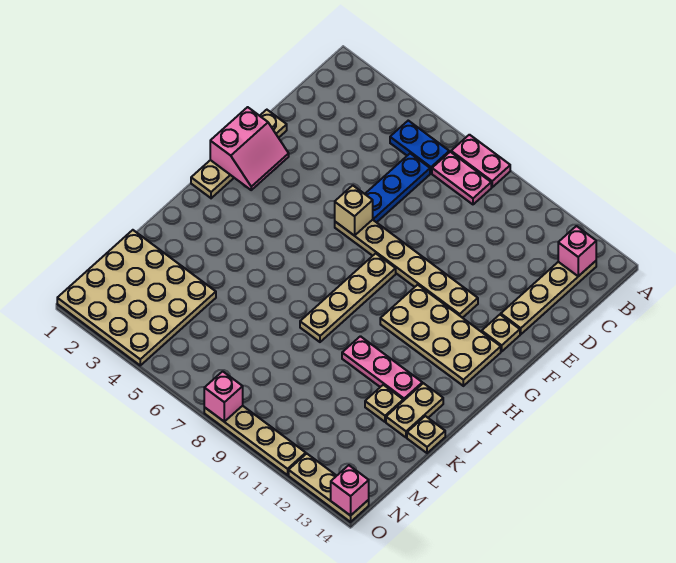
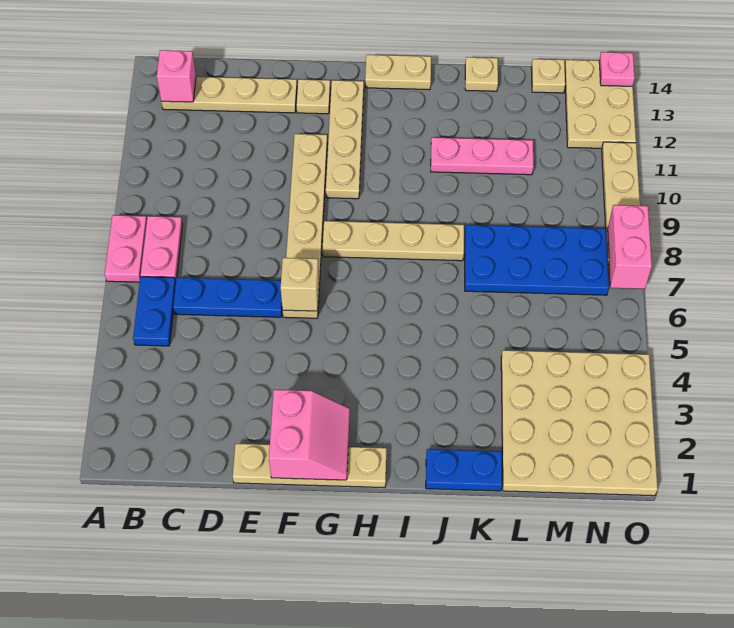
pink 2x2 slope [210,107,289,190] -> pink 2x2 slope turned to [269,390,350,480]
tan 2x4 plate [380,285,501,386] -> tan 1x4 plate [326,80,364,199]
none -> blue 1x2 plate [426,449,502,491]
pink 1x3 plate [342,336,422,401] -> pink 1x3 plate turned to [431,137,533,175]
tan 1x2 plate [386,383,443,437] -> tan 1x2 plate moved to [365,55,431,90]
none -> blue 2x4 plate [465,225,609,295]
tan 1x1 plate [365,385,403,422] -> tan 1x1 plate moved to [531,59,565,93]
pink 1x1 brick [204,371,243,422] -> pink 1x2 brick [608,205,652,289]
tan 1x3 plate [289,454,369,522] -> tan 2x3 plate [565,60,636,148]
pink 1x1 brick [331,465,369,516] -> pink 1x1 plate [599,52,635,86]

